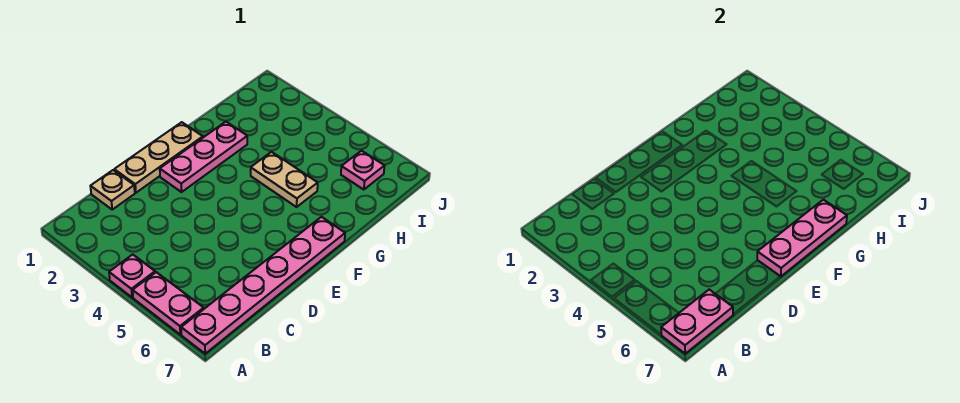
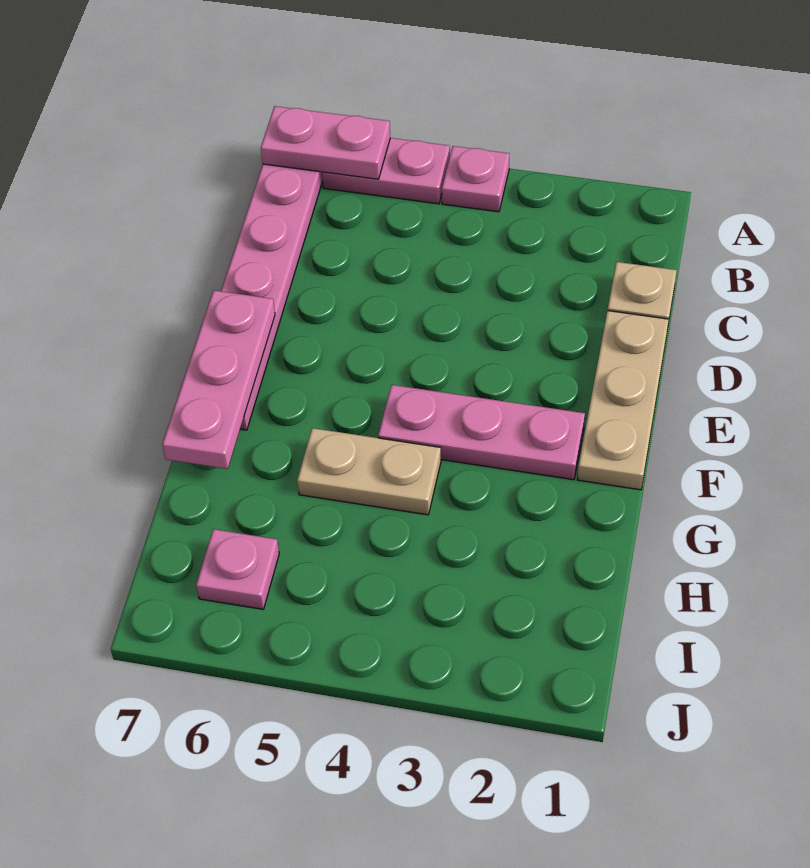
pink 1x2 plate [661,290,733,354] -> pink 1x2 plate turned to [261,106,390,179]
pink 1x3 plate [160,122,247,192] -> pink 1x3 plate turned to [378,385,585,480]

